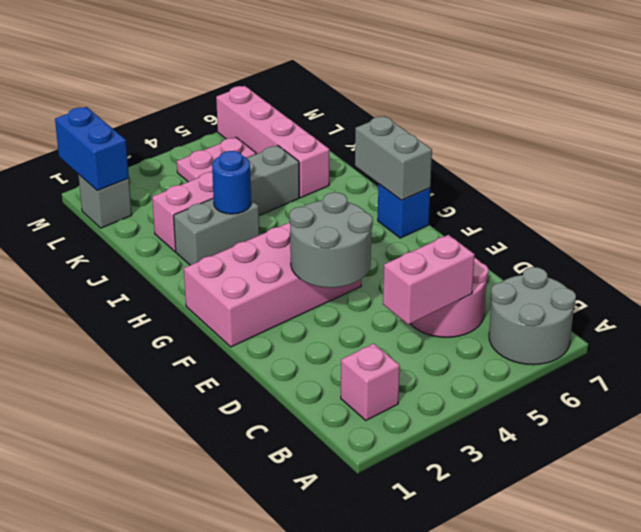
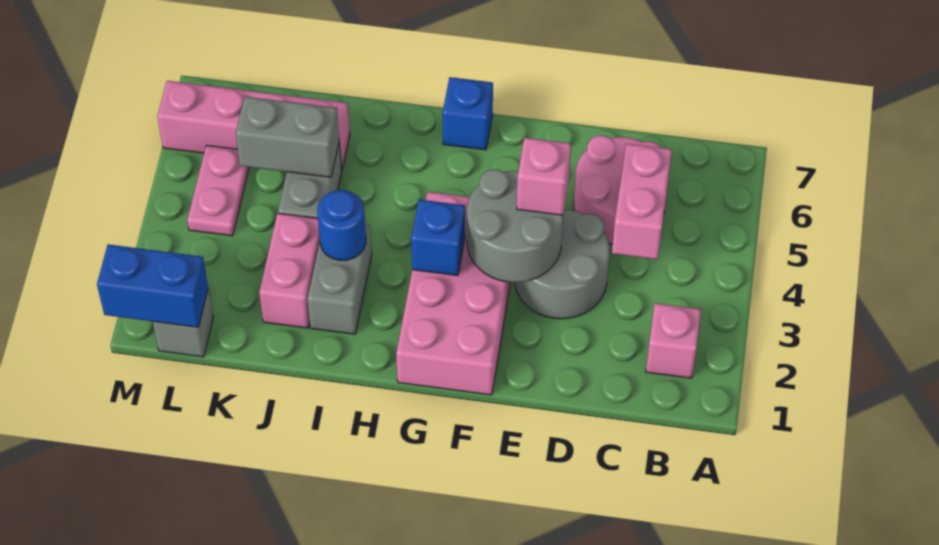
grey 2x2 round brick [489,267,576,365] -> grey 2x2 round brick moved to [515,209,610,319]
none -> pink 1x1 brick [517,138,571,215]
none -> blue 1x1 brick [411,200,465,276]
grey 1x2 brick [355,116,432,200] -> grey 1x2 brick moved to [236,97,339,177]

